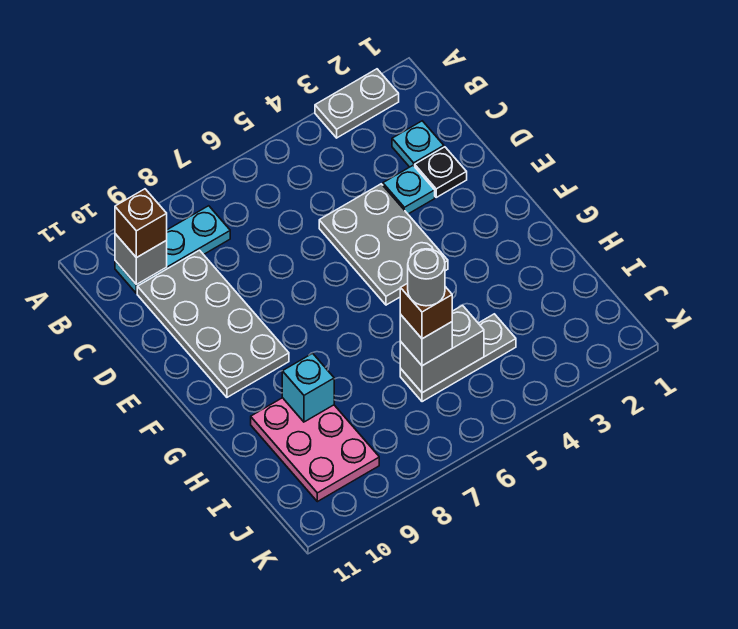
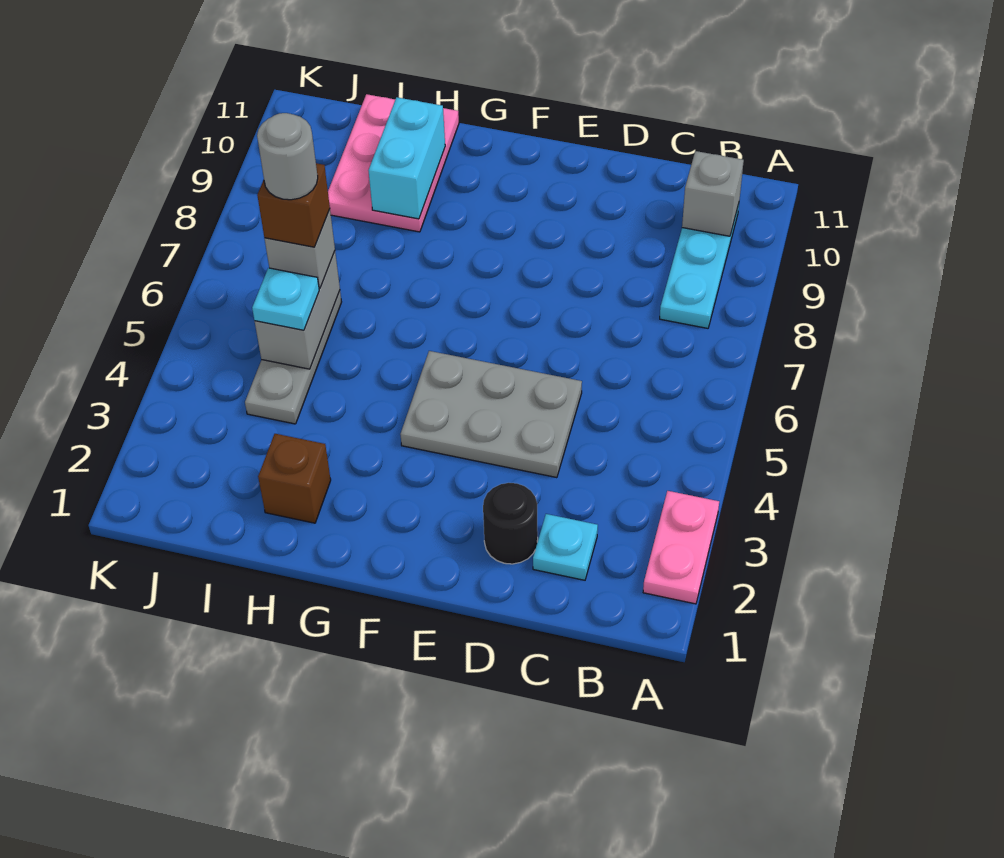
grey 1x2 plate [315,69,399,138] -> pink 1x2 plate [643,491,719,604]
brown 1x1 brick [115,189,167,258] -> brown 1x1 brick moved to [258,434,331,523]
grey 2x4 plate [137,250,289,397] -> none
black 1x1 plate [415,147,467,197] -> black 1x1 round brick [483,483,538,564]
cyan 1x1 plate [383,166,435,214] -> cyan 1x1 plate moved to [252,268,319,330]
pink 2x3 plate [251,398,379,502] -> pink 2x3 plate turned to [328,94,459,232]
cyan 1x1 brick [282,353,334,422] -> cyan 1x2 brick [368,97,445,219]

